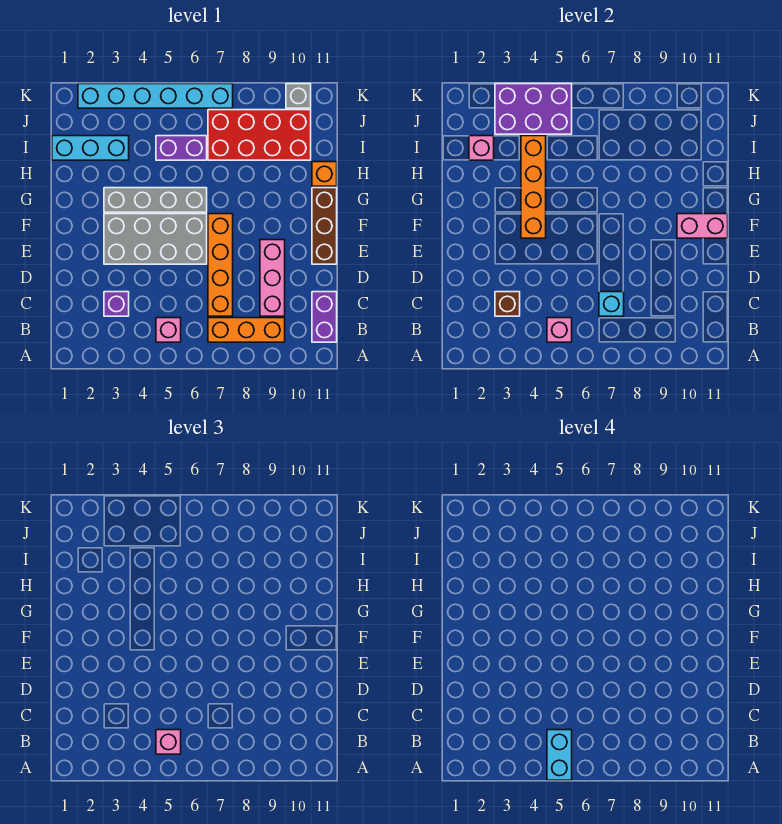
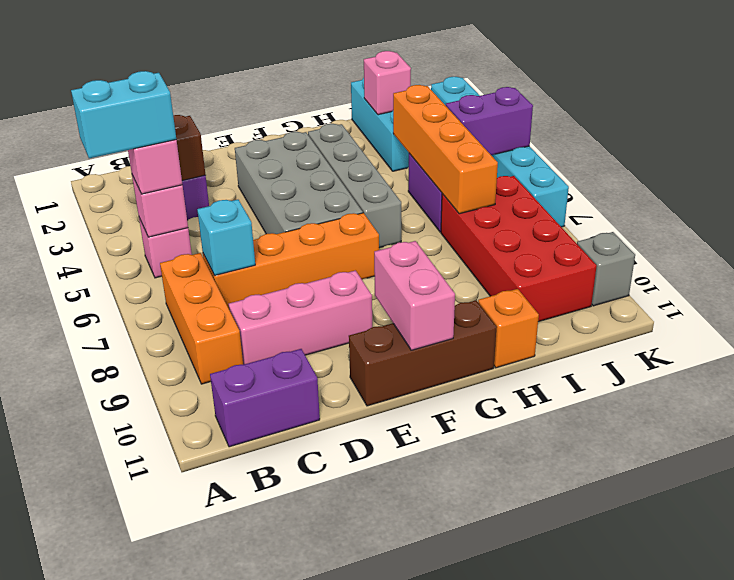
orange 1x4 brick [521,136,546,238] -> orange 1x4 brick turned to [393,85,498,214]
purple 2x3 brick [495,84,572,134] -> purple 1x2 brick [446,87,533,155]

